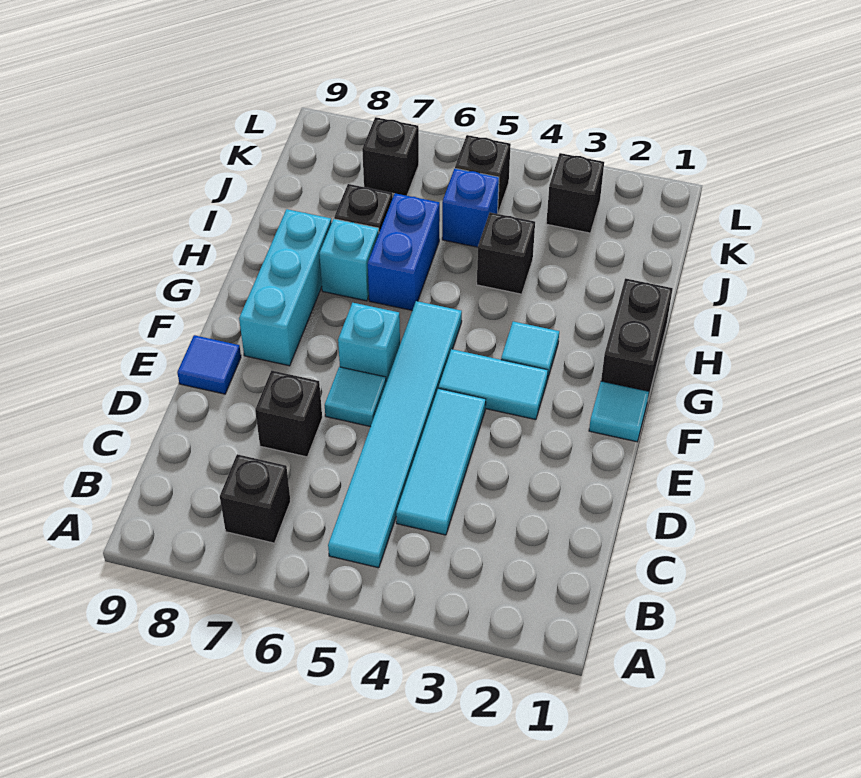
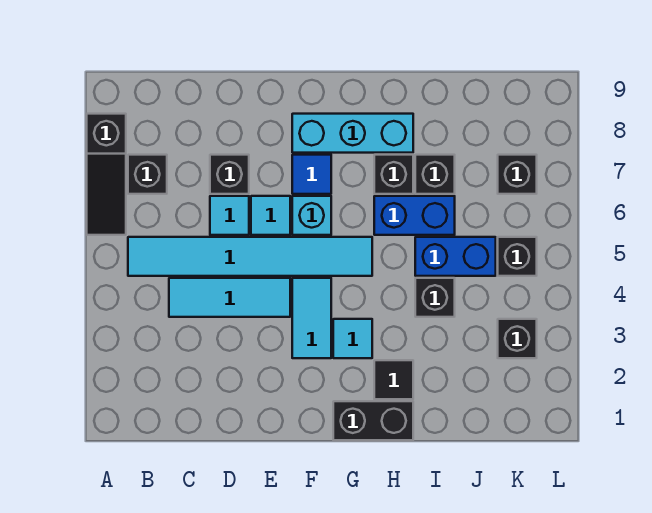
none -> black 1x3 slope [87,114,126,235]
blue 1x1 tile [177,335,241,394] -> blue 1x1 tile moved to [292,155,331,194]
cyan 1x1 tile [589,381,649,442] -> cyan 1x1 tile moved to [210,196,249,235]
none -> black 1x1 tile [374,360,413,399]
cyan 1x1 brick [319,219,379,301] -> black 1x1 brick [374,155,413,194]
blue 1x1 brick [442,169,499,247] -> blue 1x2 brick [415,237,496,276]

